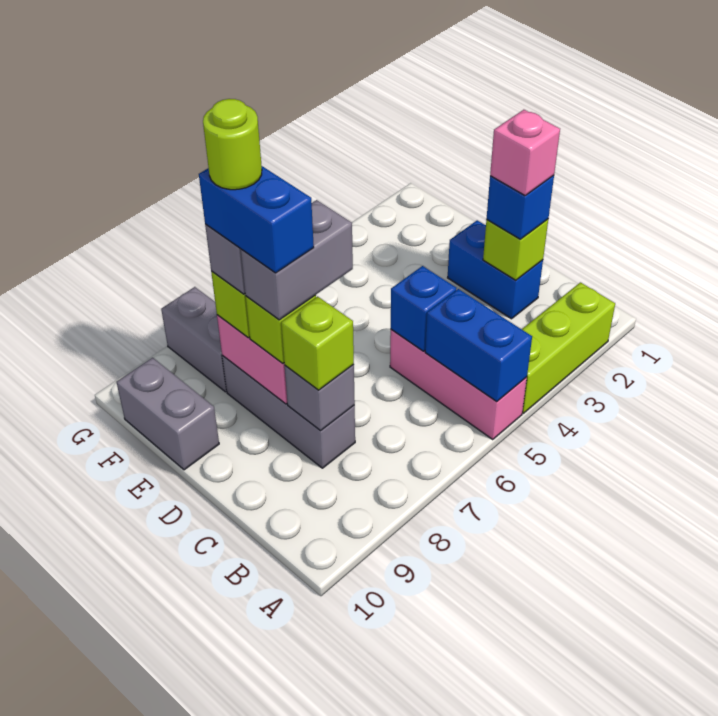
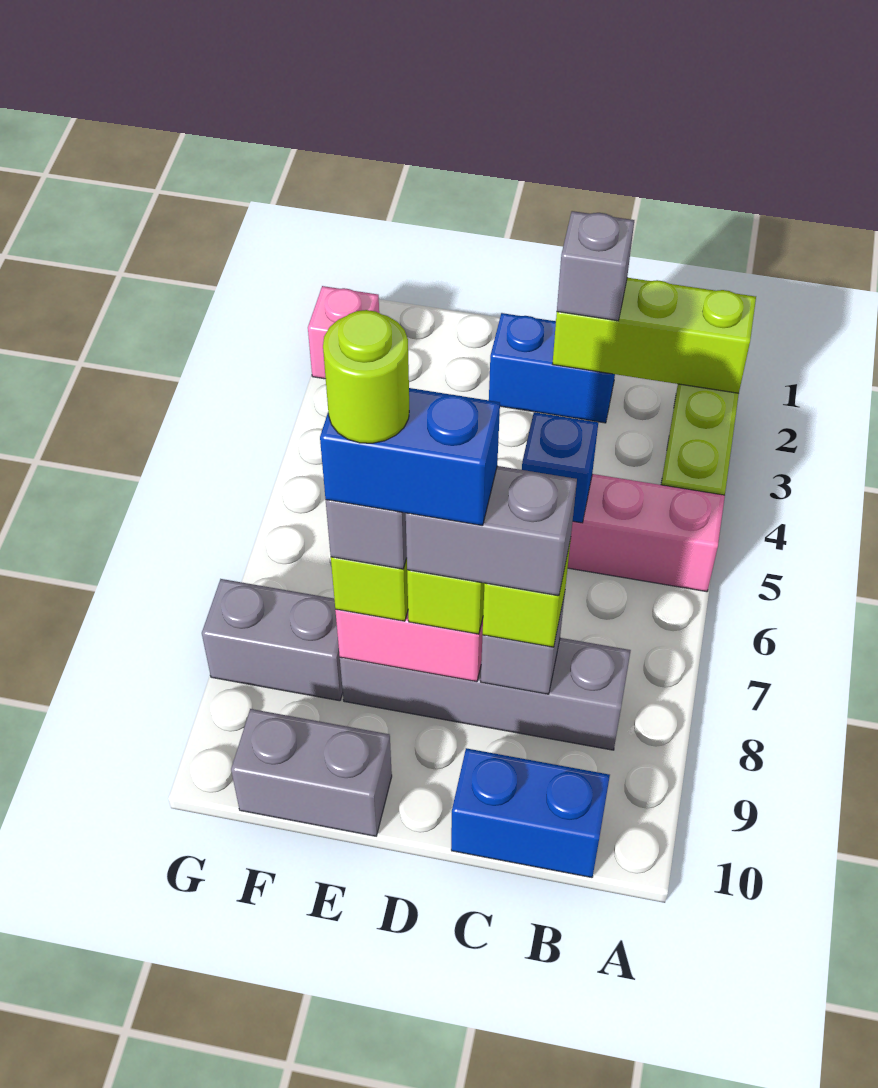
blue 1x2 brick [425,289,532,402] -> blue 1x2 brick moved to [451,748,610,878]
lime 1x1 brick [483,219,548,280] -> lime 1x3 brick [553,278,756,393]
blue 1x1 brick [487,176,554,239] -> grey 1x1 brick [557,211,634,321]
pink 1x1 brick [490,110,560,195] -> pink 1x1 brick moved to [308,286,379,379]
grey 1x3 brick [222,355,355,468] -> grey 1x4 brick [340,638,631,750]
grey 1x2 brick [241,200,353,320] -> grey 1x2 brick turned to [406,466,577,596]

